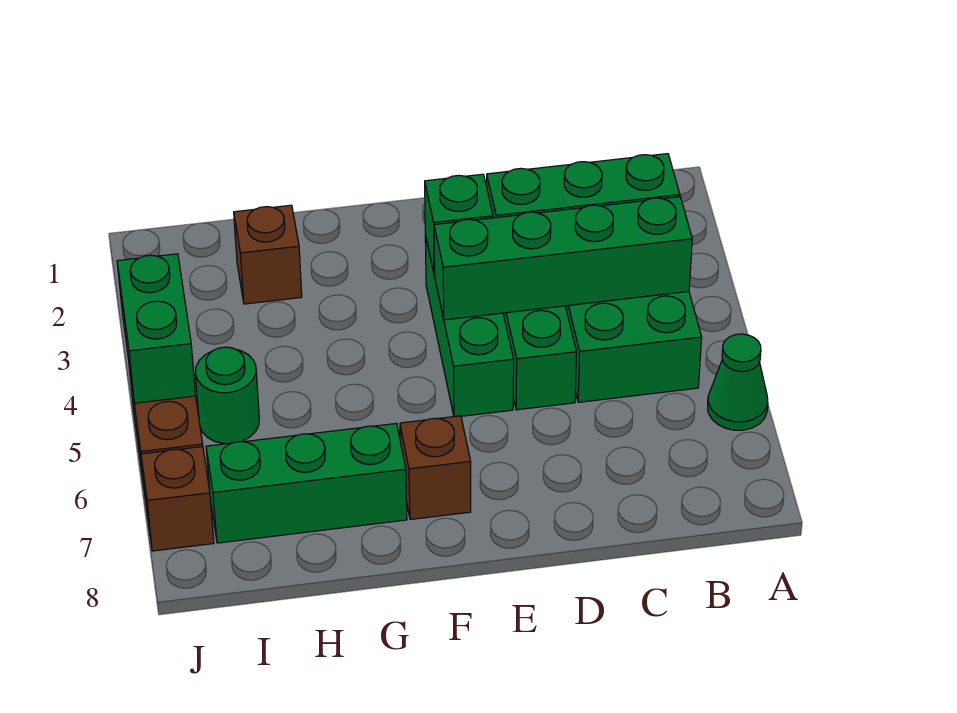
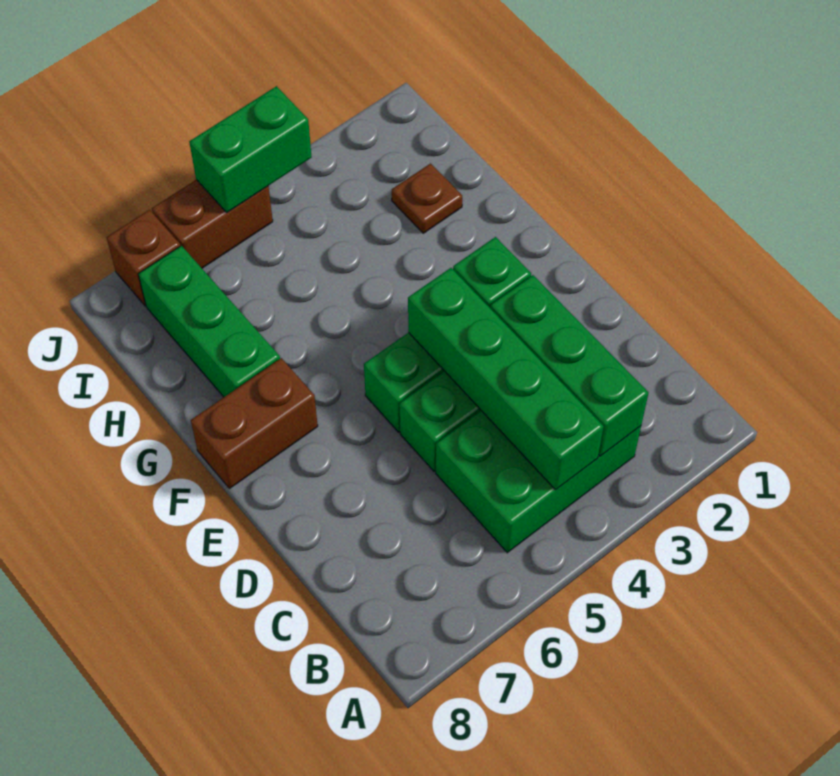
green 1x1 cone [708,334,768,430] -> none
brown 1x1 brick [400,416,471,520] -> brown 1x2 brick [191,358,318,489]
brown 1x1 brick [234,205,302,304] -> brown 1x1 plate [392,164,462,233]
green 1x1 round brick [195,347,259,444] -> none

